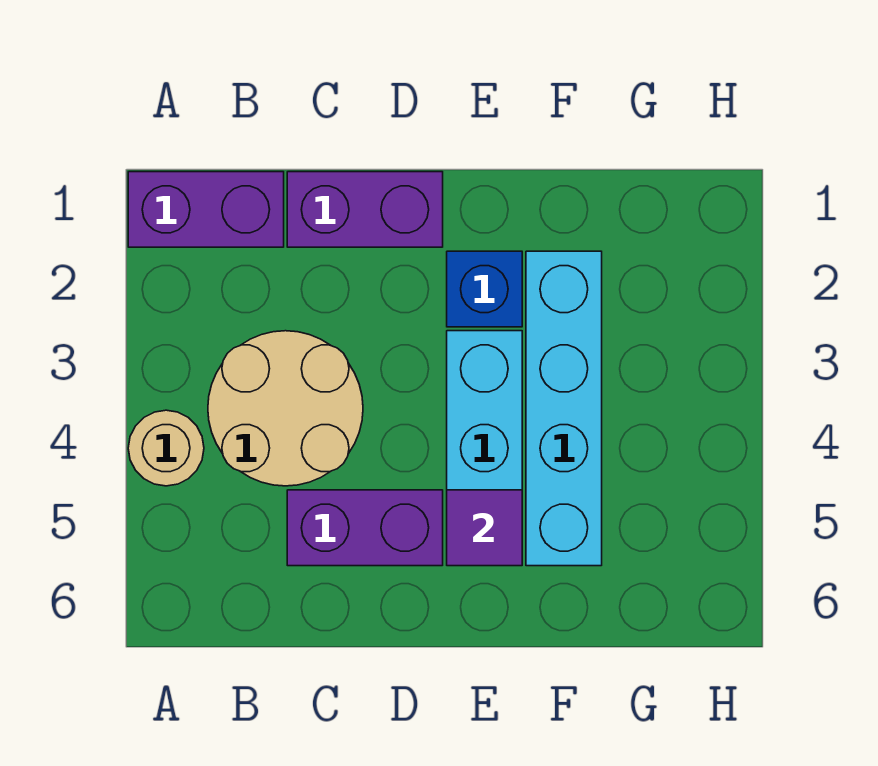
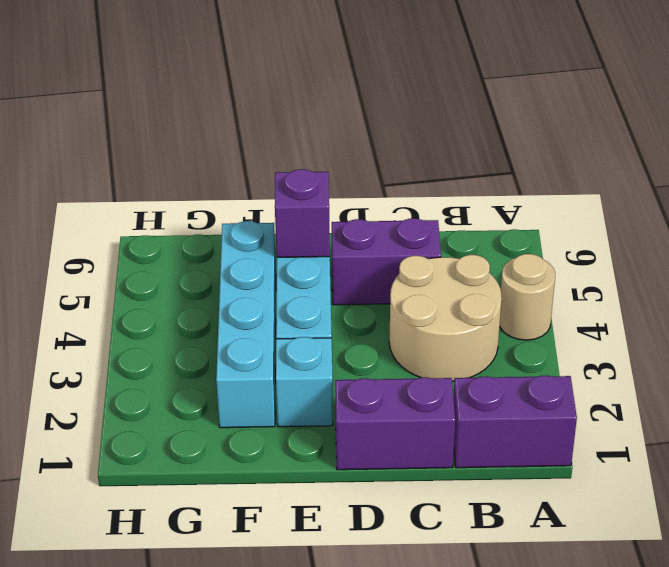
blue 1x1 brick [447,251,522,327] -> cyan 1x1 brick [276,337,333,427]
purple 1x1 tile [447,490,522,566] -> purple 1x1 brick [275,169,330,257]

